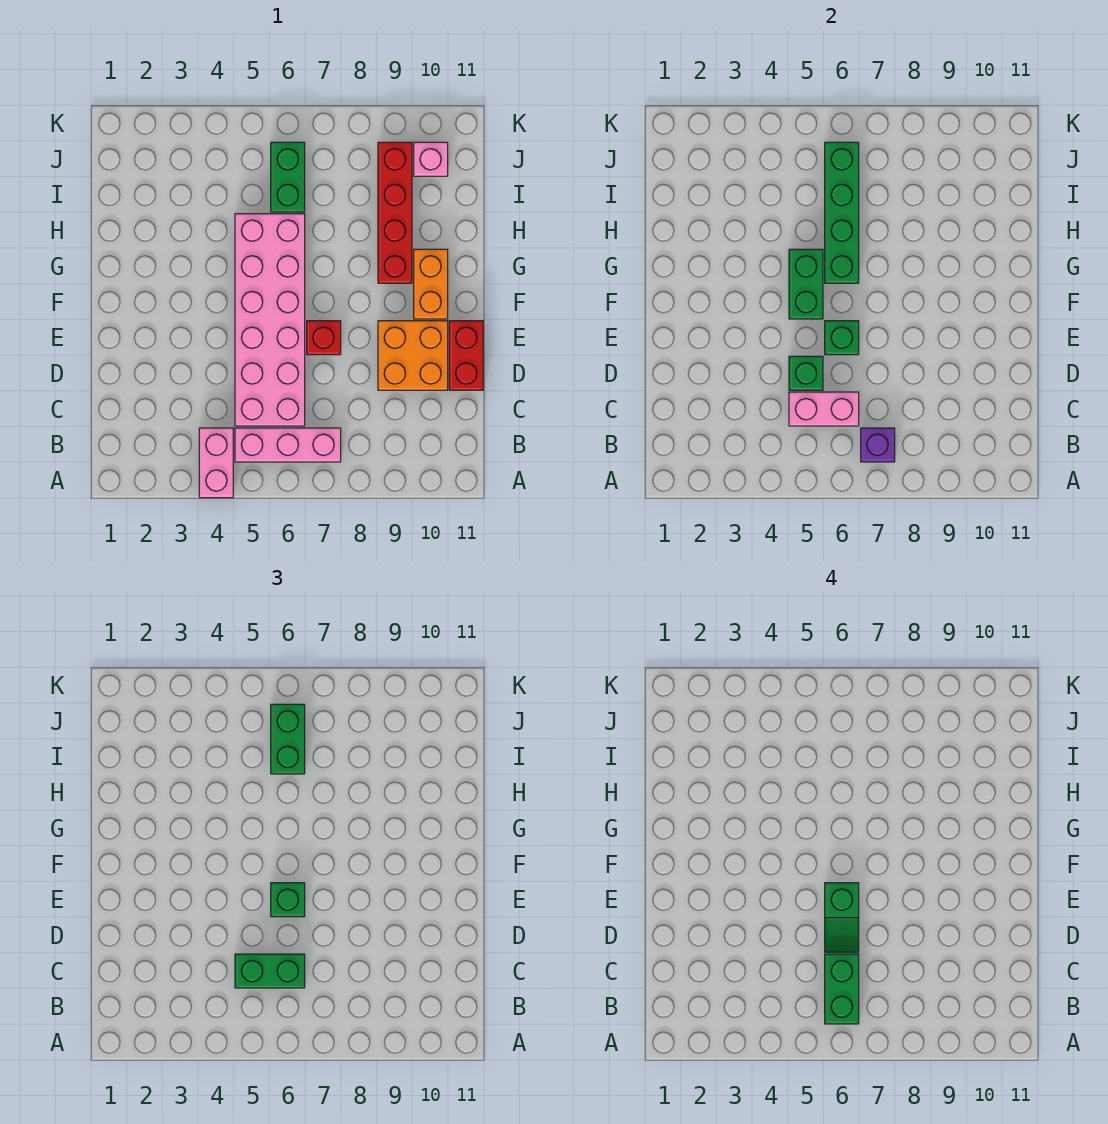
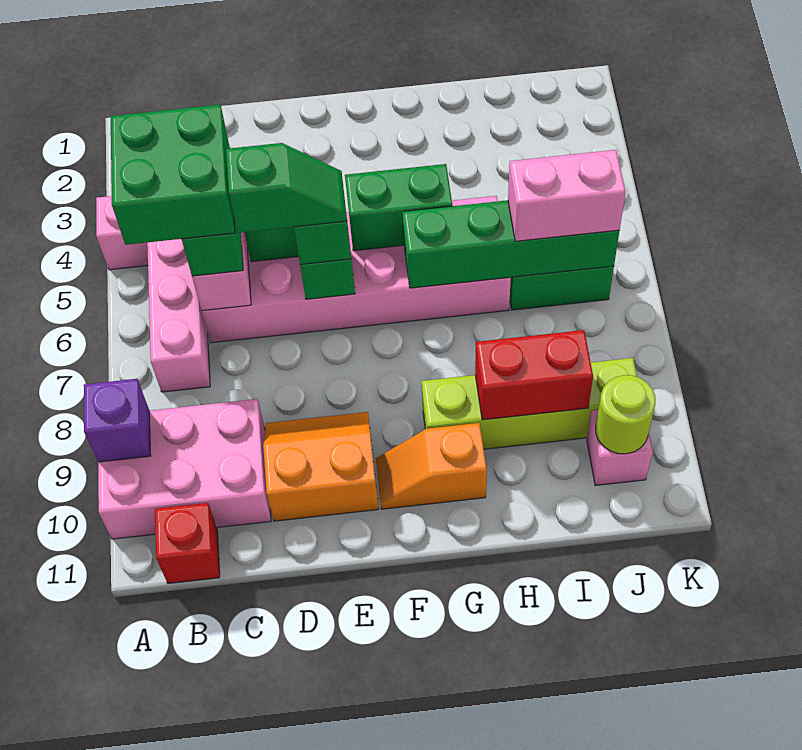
none -> pink 2x3 brick [98,399,271,539]
green 1x2 brick [825,954,859,1024] -> green 2x2 brick [111,105,235,245]
purple 1x1 brick [861,428,895,462] -> purple 1x1 brick moved to [84,379,151,462]
green 1x2 slope [825,883,859,952] -> green 1x2 slope turned to [226,143,347,233]
orange 2x2 brick [378,321,448,390] -> orange 2x2 slope [263,412,379,521]
red 1x2 brick [449,321,483,390] -> red 1x2 brick moved to [475,330,593,420]
red 1x1 brick [307,321,341,355] -> red 1x1 brick moved to [155,503,220,583]
orange 1x2 brick [414,249,448,319] -> orange 1x2 slope [376,423,487,509]
red 1x4 brick [378,142,412,283] -> lime 1x4 brick [422,358,637,449]
green 1x2 brick [271,704,305,774] -> pink 1x2 brick [508,150,626,241]
none -> lime 1x1 round brick [596,375,656,454]

